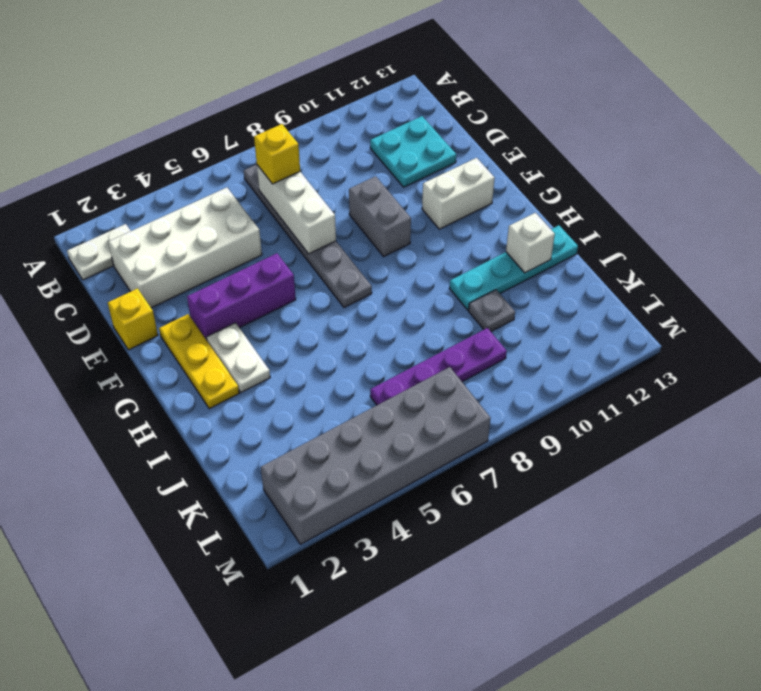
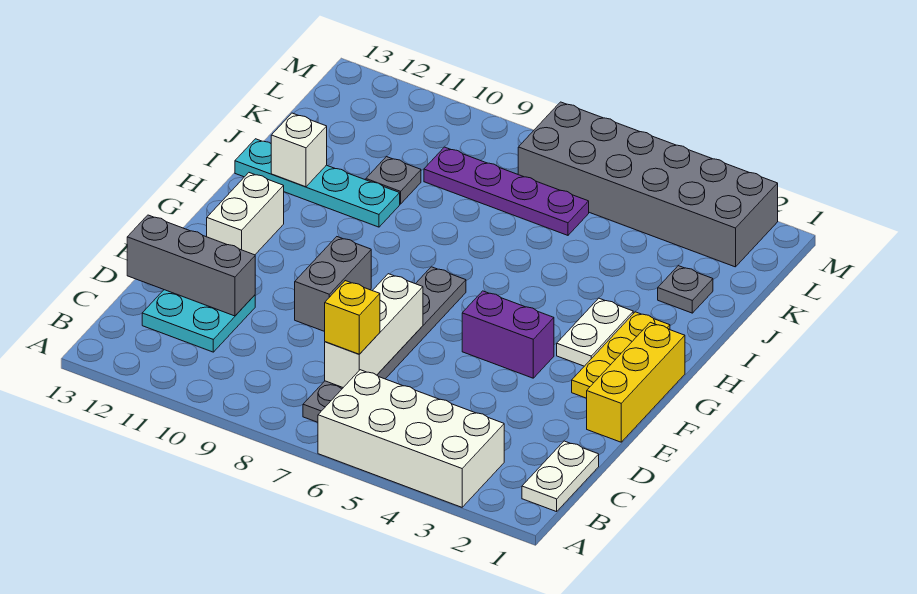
white 1x2 plate [67,224,131,280] -> white 1x2 plate turned to [522,441,599,512]
white 2x4 brick [108,188,262,308] -> white 2x4 brick moved to [318,370,504,507]
none -> grey 1x3 brick [127,215,255,316]
yellow 1x1 brick [108,289,158,350] -> yellow 1x3 brick [587,322,685,442]
purple 1x3 brick [187,253,296,340] -> purple 1x2 brick [462,291,554,378]
white 1x2 brick [422,158,494,229] -> white 1x2 brick turned to [207,173,284,255]
none -> grey 1x1 plate [658,266,713,313]

